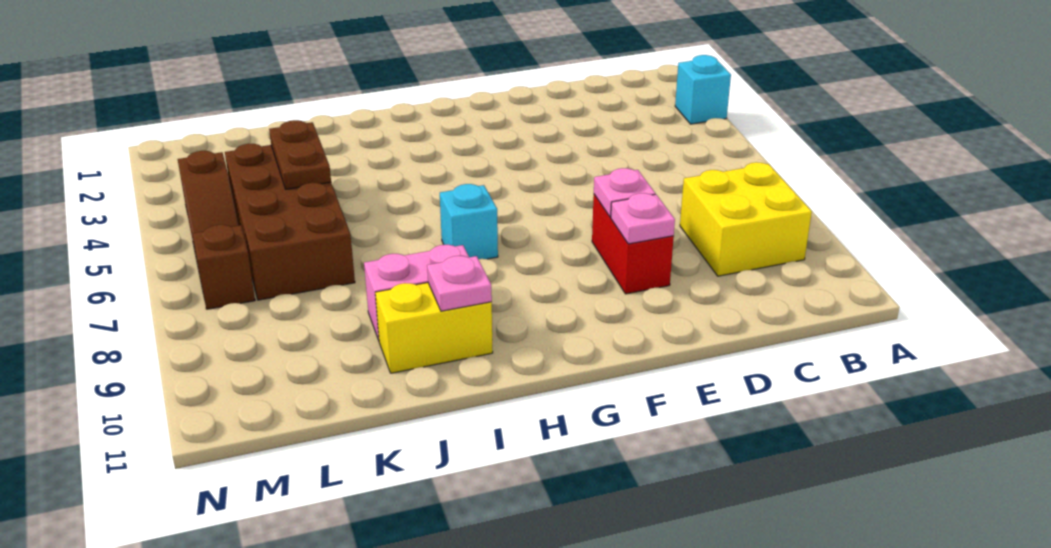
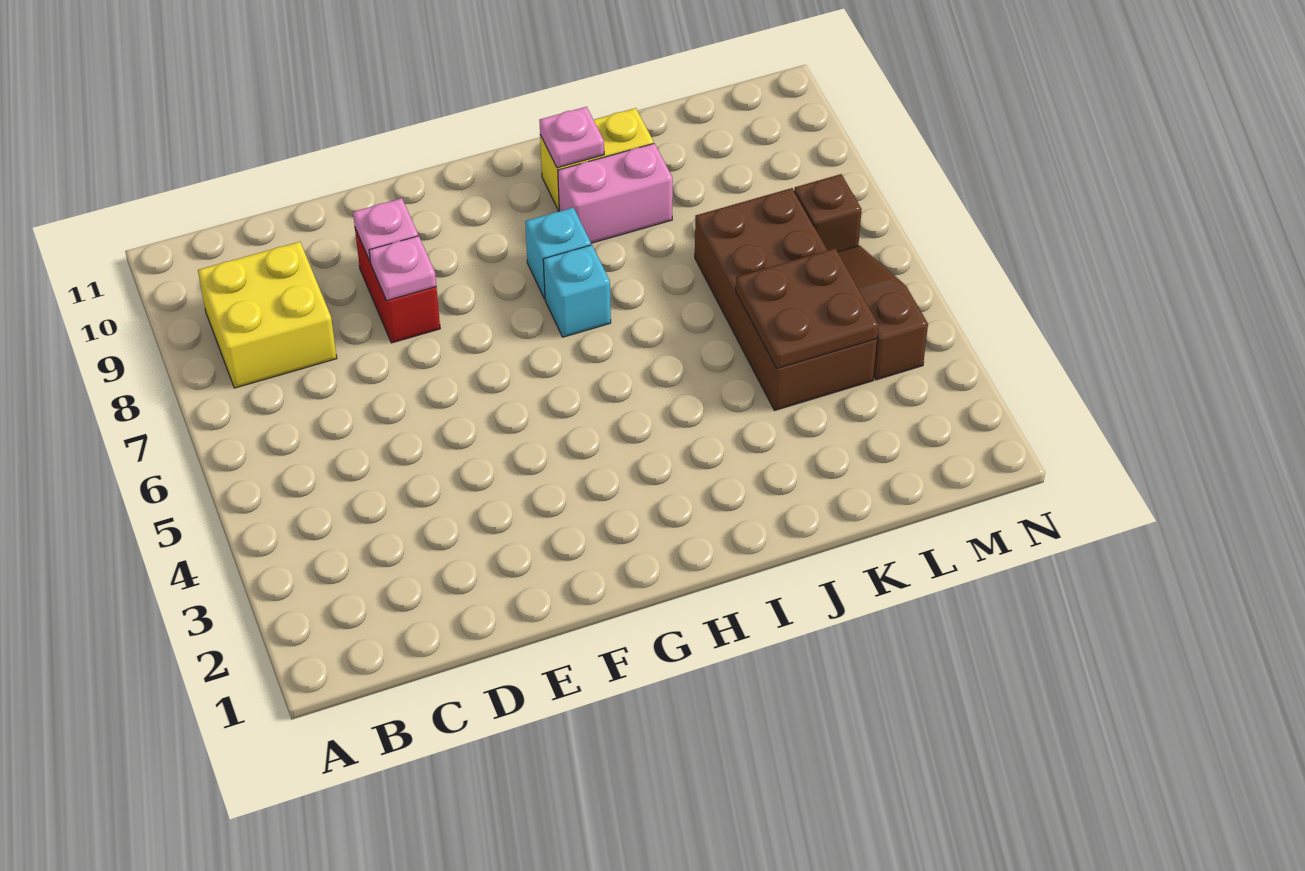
cyan 1x1 brick [675,55,731,124] -> cyan 1x1 brick moved to [525,208,591,299]
brown 1x2 plate [269,120,331,189] -> brown 2x2 plate [736,248,879,368]

